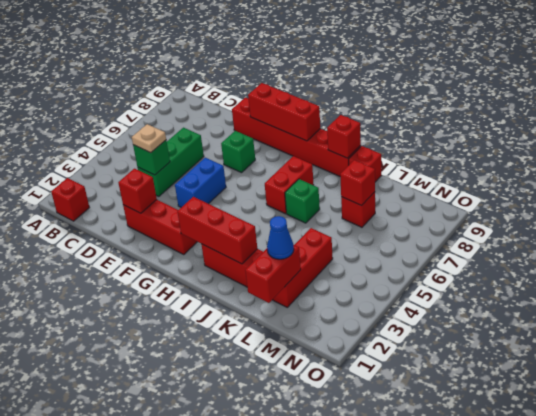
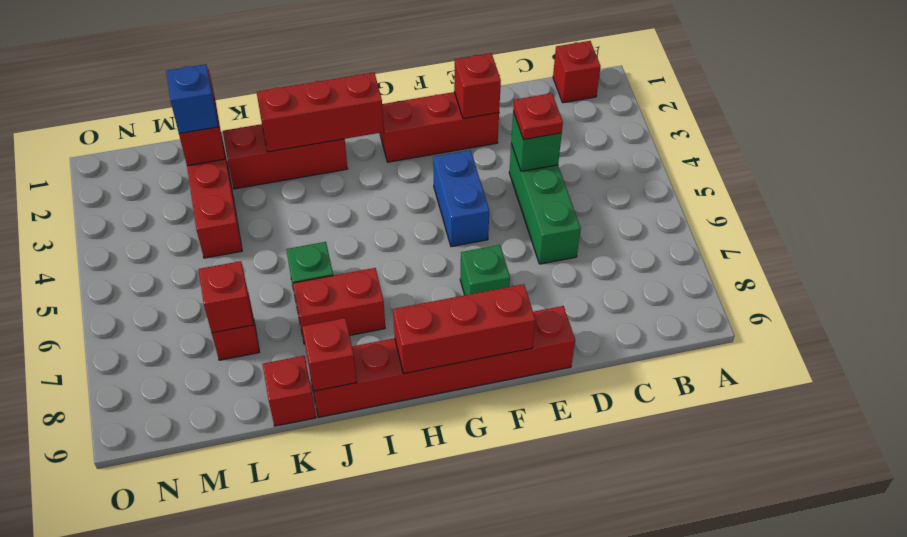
tan 1x1 plate [132,124,166,153] -> red 1x1 plate [513,93,563,140]
red 1x2 brick [265,156,314,214] -> red 1x2 brick turned to [293,268,385,344]
blue 1x1 cone [267,216,294,259] -> blue 1x1 brick [166,64,218,134]

